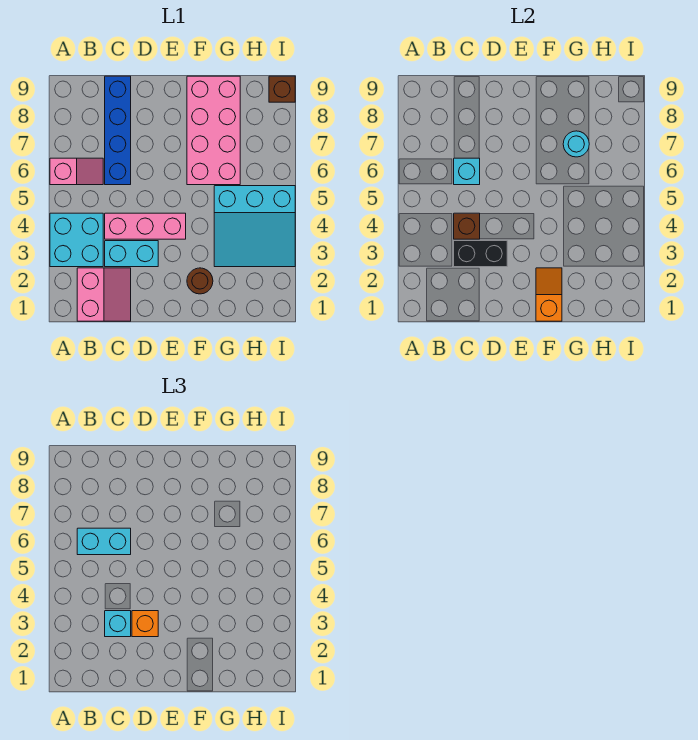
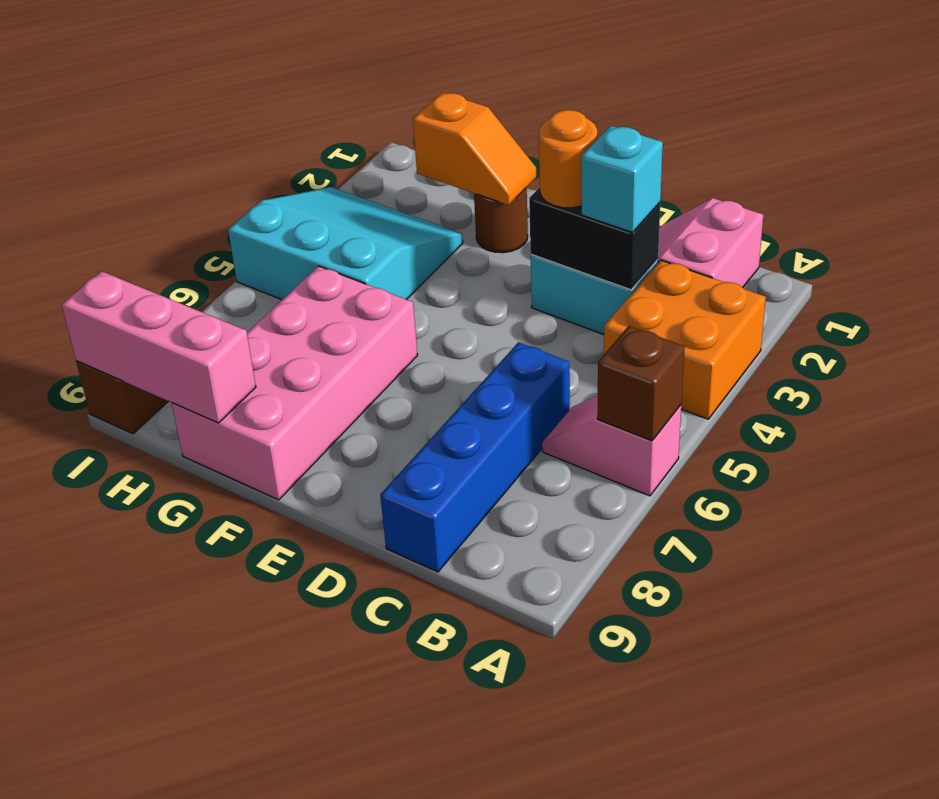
cyan 2x2 brick [50,213,103,267] -> orange 2x2 brick [604,260,766,419]
cyan 1x2 brick [77,528,131,555] -> none
pink 1x3 brick [105,213,186,239] -> pink 1x3 brick moved to [62,271,256,423]
brown 1x1 brick [454,213,480,239] -> brown 1x1 brick moved to [597,326,684,441]
cyan 1x1 brick [454,158,480,185] -> none
orange 1x1 brick [132,611,158,637] -> orange 1x1 round brick [539,110,597,208]
orange 1x2 slope [536,268,562,321] -> orange 1x2 slope turned to [413,92,536,205]
cyan 1x1 round brick [563,131,589,157] -> none

